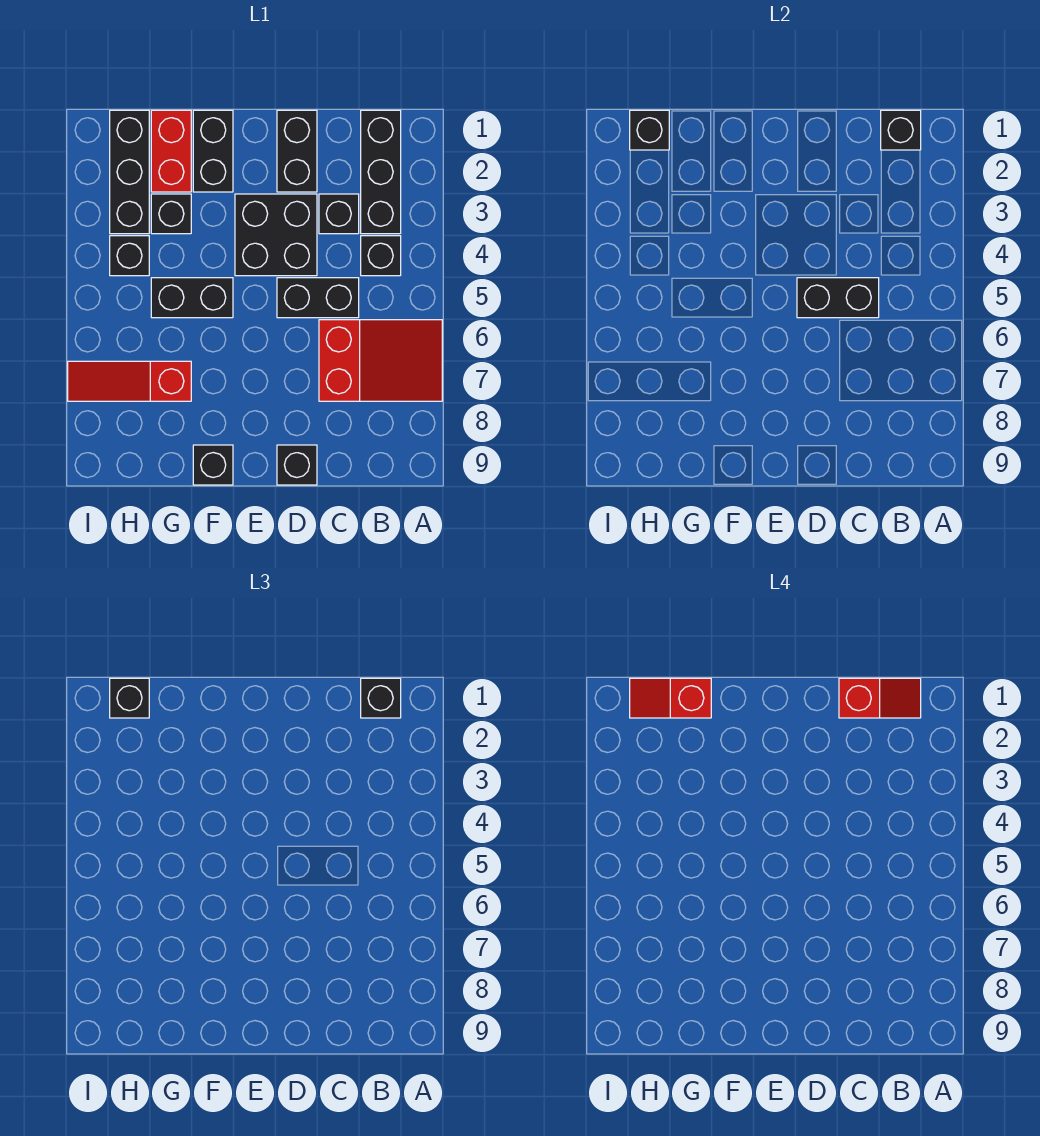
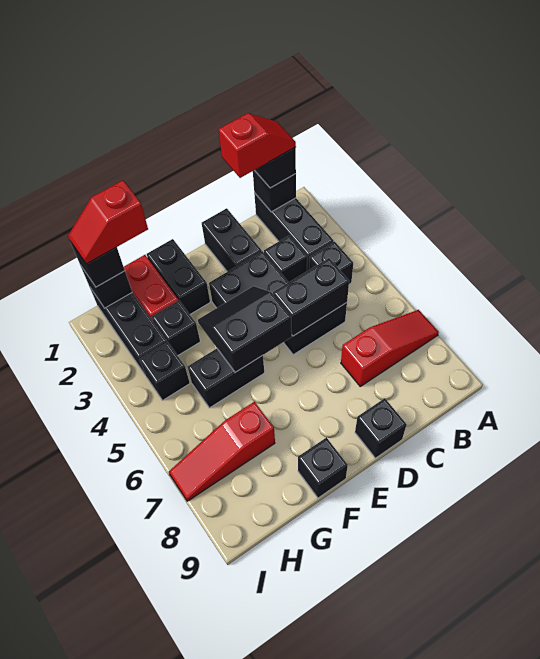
red 2x3 slope [319,320,442,401] -> red 1x3 slope [341,310,439,386]
none -> black 2x2 slope [198,286,292,372]

